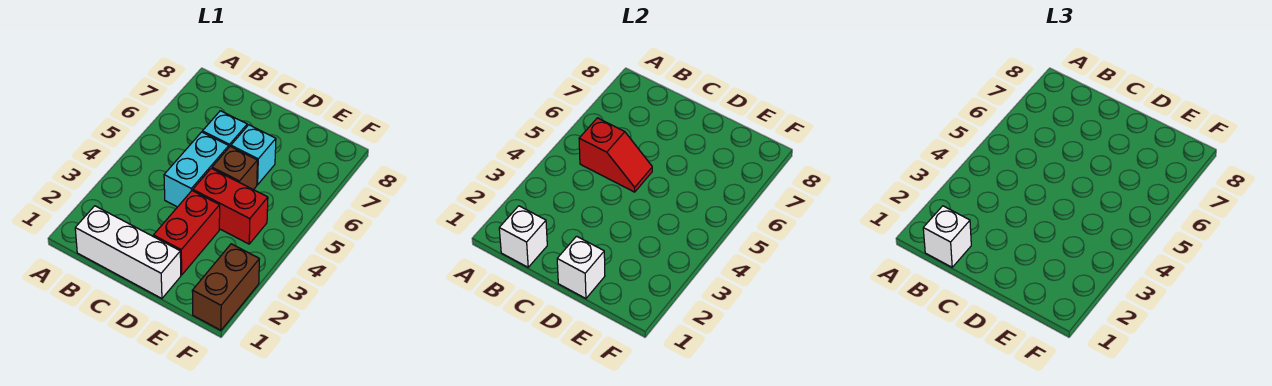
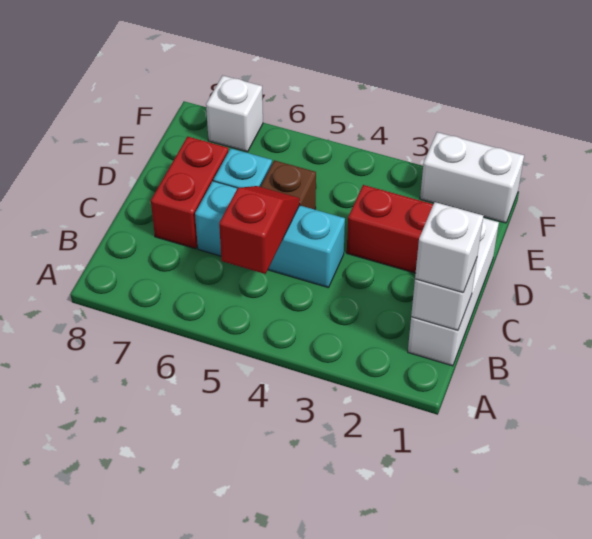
white 1x1 brick [557,236,605,298] -> white 1x1 brick moved to [206,75,263,152]
red 1x2 brick [193,168,268,244] -> red 1x2 brick moved to [151,137,229,249]
brown 1x2 brick [192,244,259,330] -> white 1x2 brick [420,132,524,223]

